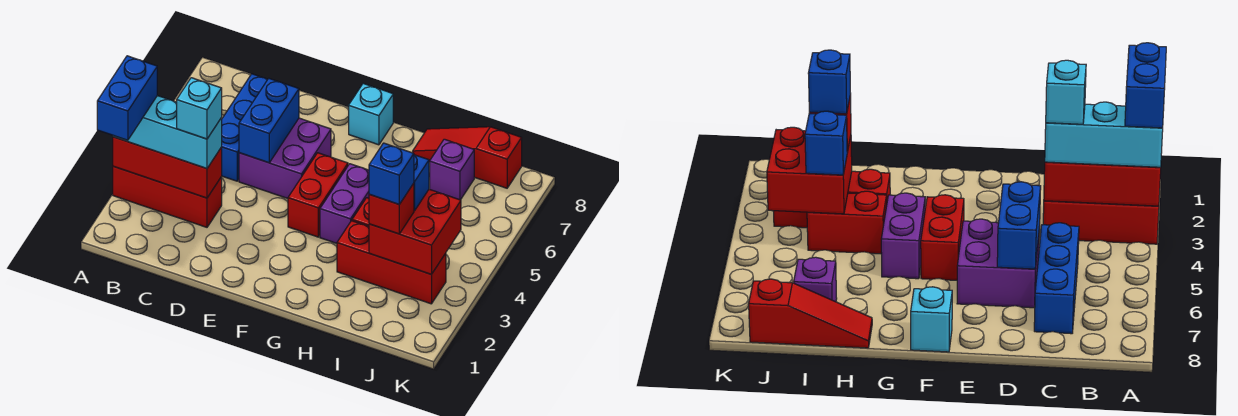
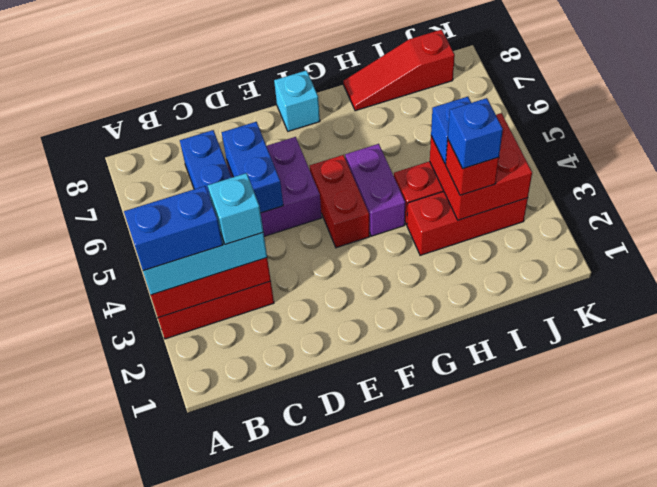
blue 1x2 brick [97,56,157,140] -> blue 1x2 brick turned to [124,186,223,271]
purple 1x1 brick [430,139,474,200] -> none

